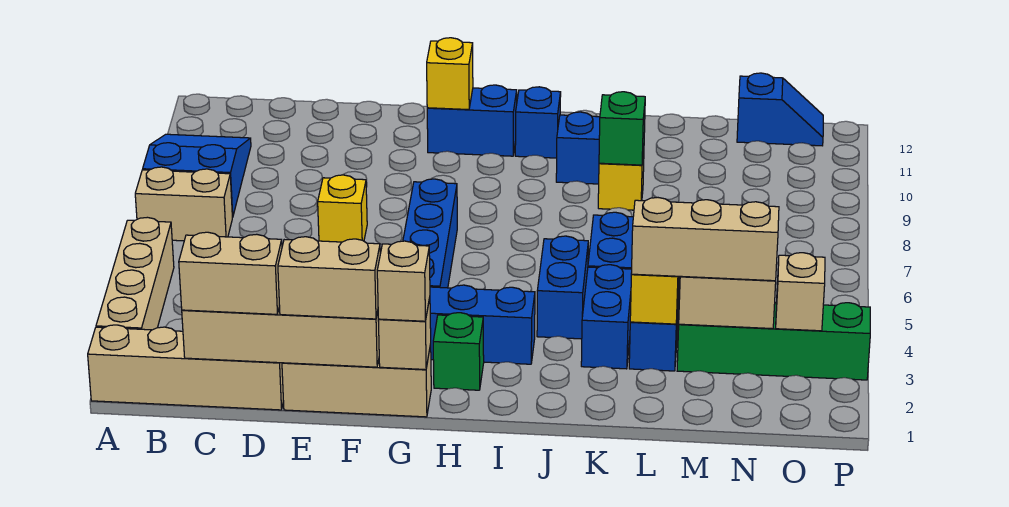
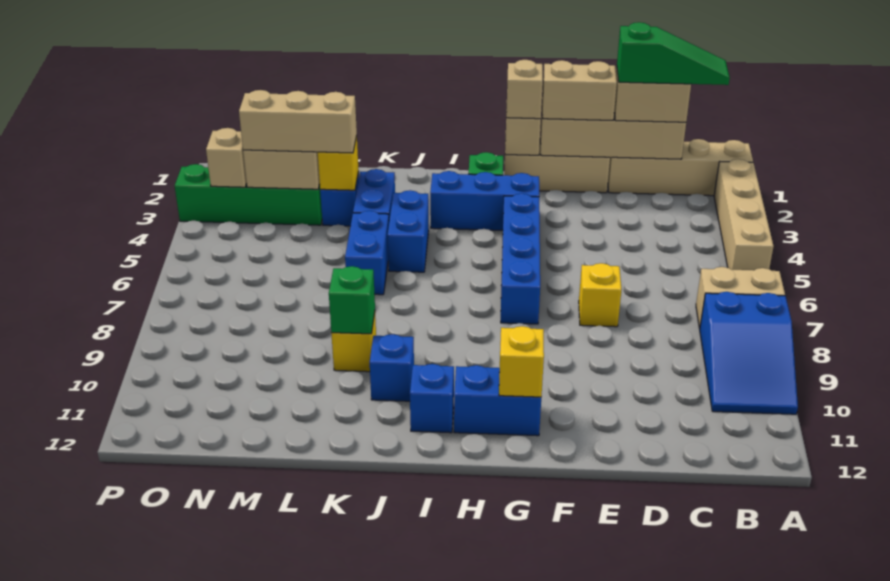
none -> green 1x3 slope [617,22,730,85]
blue 1x2 slope [737,73,823,146] -> none

